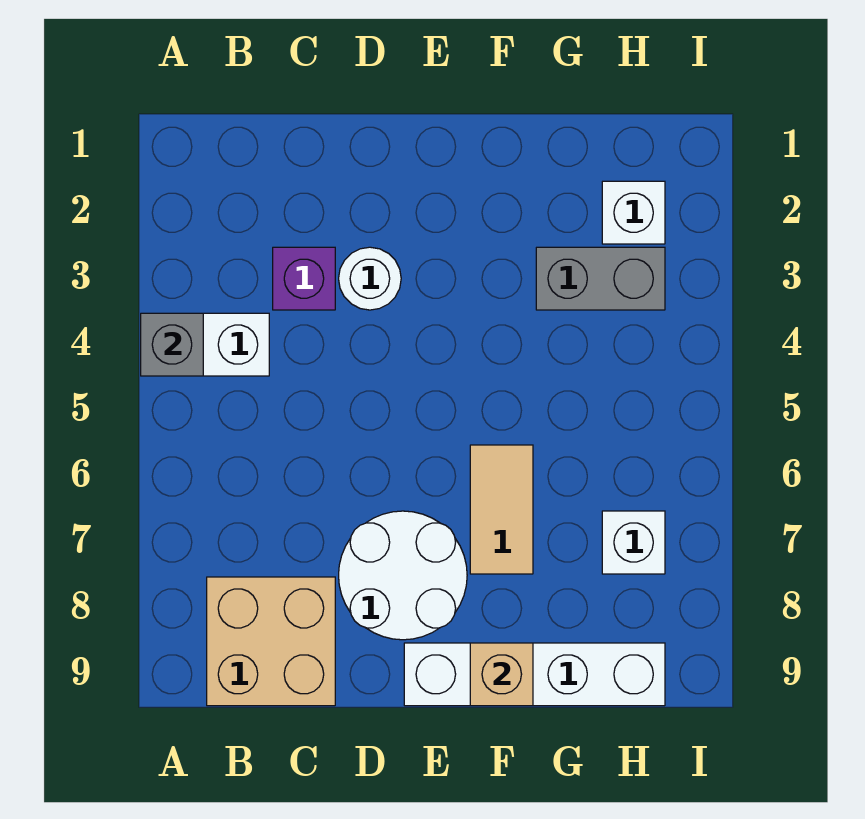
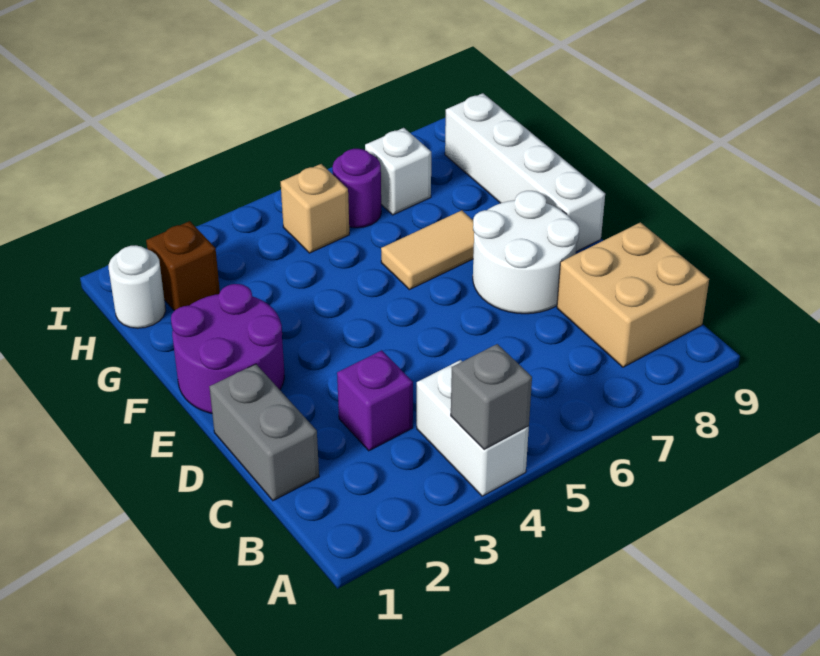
white 1x1 round brick [339,247,401,310] -> white 1x1 round brick moved to [109,245,166,328]
none -> purple 2x2 round brick [171,284,284,413]
tan 1x1 brick [470,643,533,706] -> tan 1x1 brick moved to [281,164,349,253]
grey 1x2 brick [536,247,665,310] -> grey 1x2 brick moved to [210,364,319,501]
white 1x1 brick [602,181,665,244] -> brown 1x1 brick [146,221,220,311]
none -> purple 1x1 round brick [333,149,381,228]

